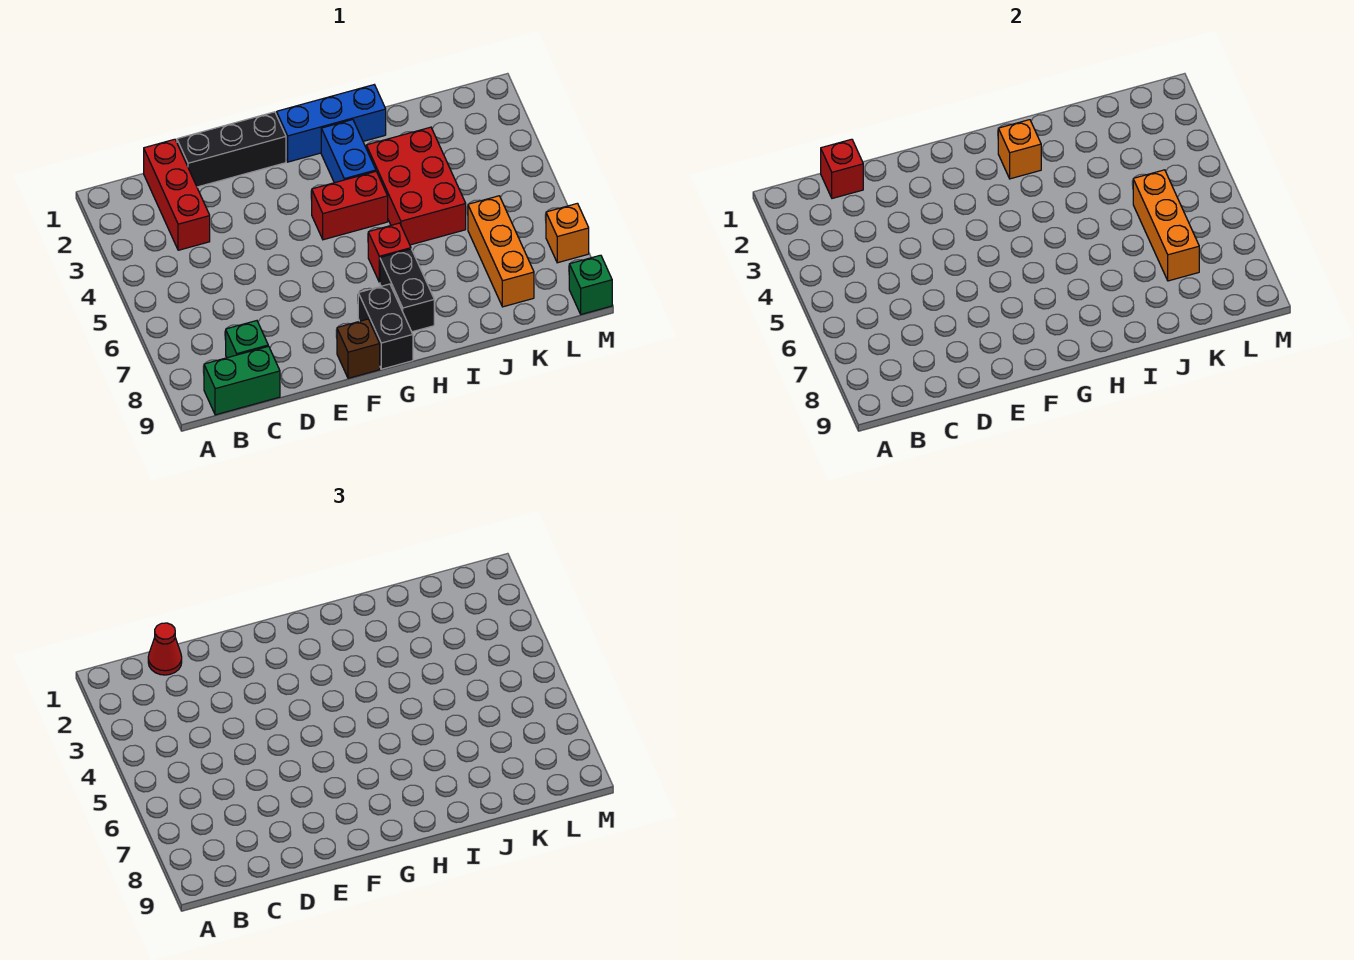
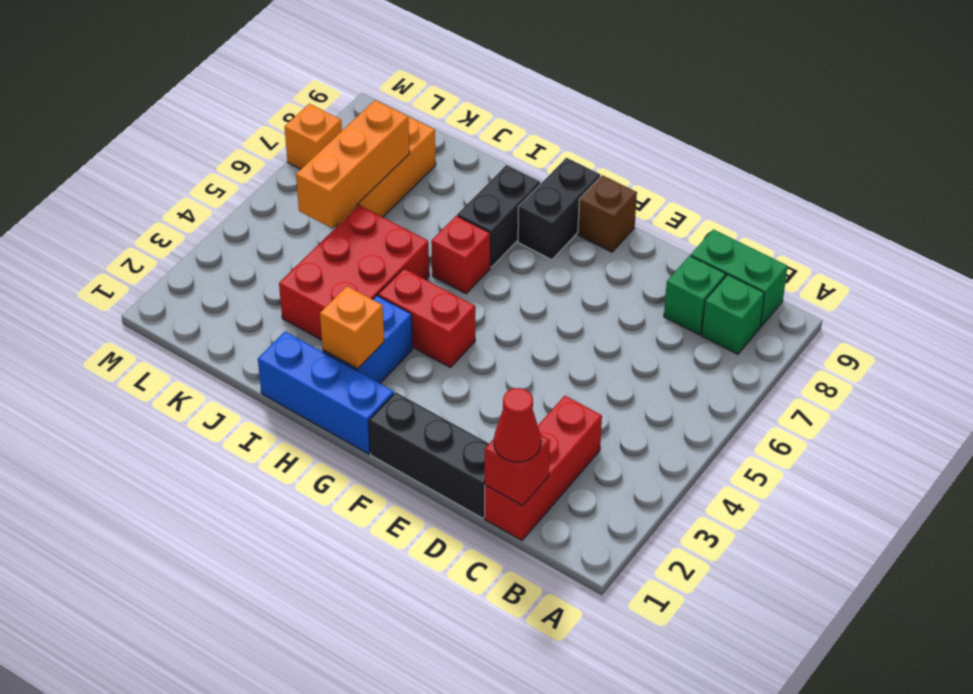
green 1x1 brick [569,255,612,314] -> green 1x1 brick moved to [702,275,764,354]

